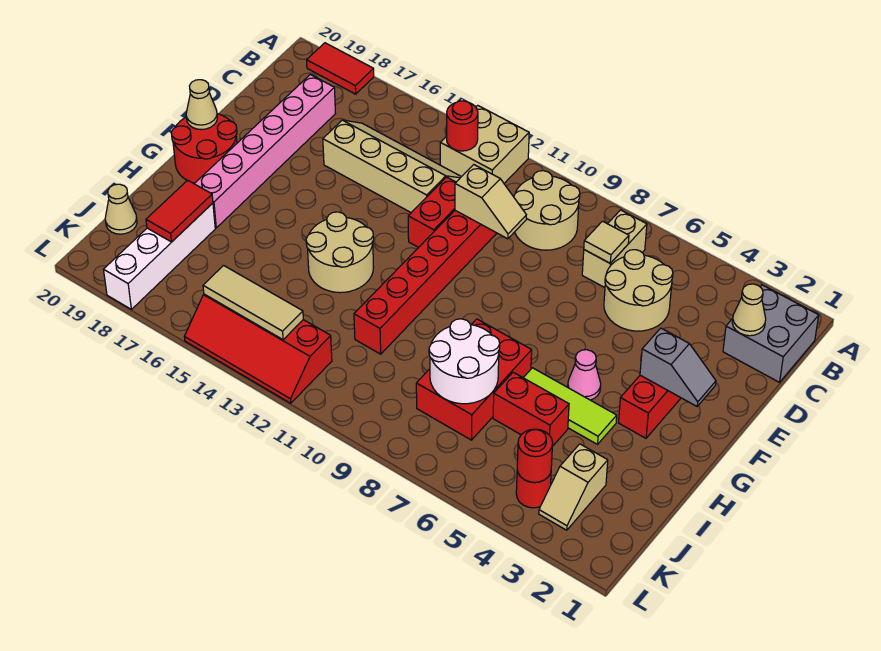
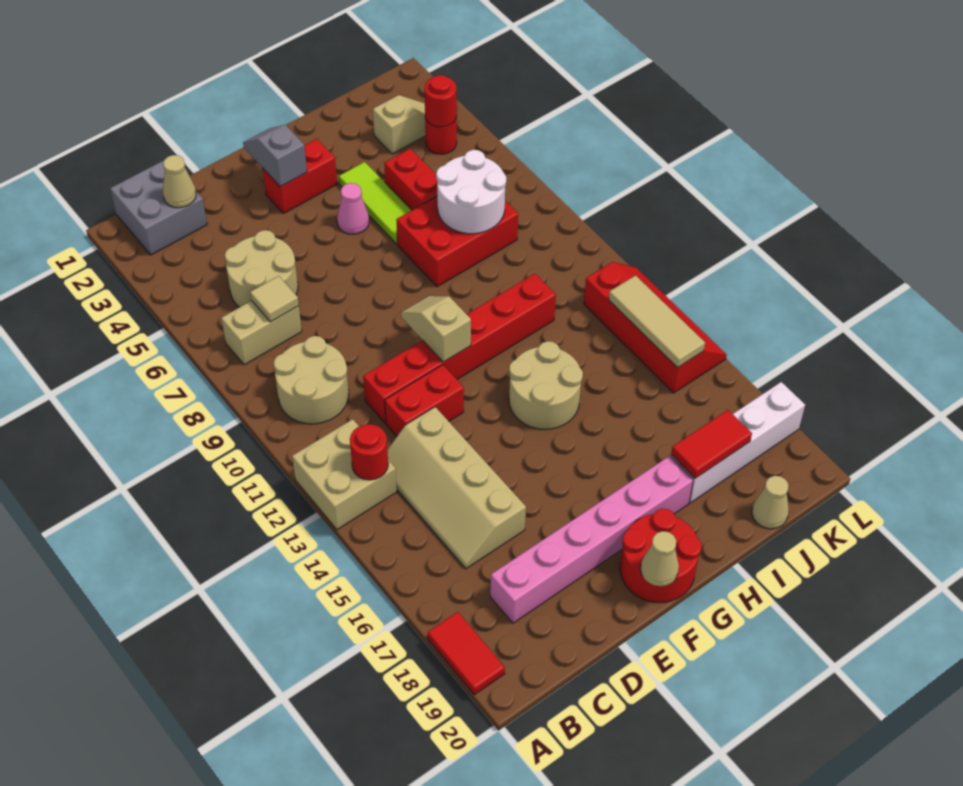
tan 1x2 slope [455,165,526,239] -> tan 1x2 slope moved to [401,296,471,362]

